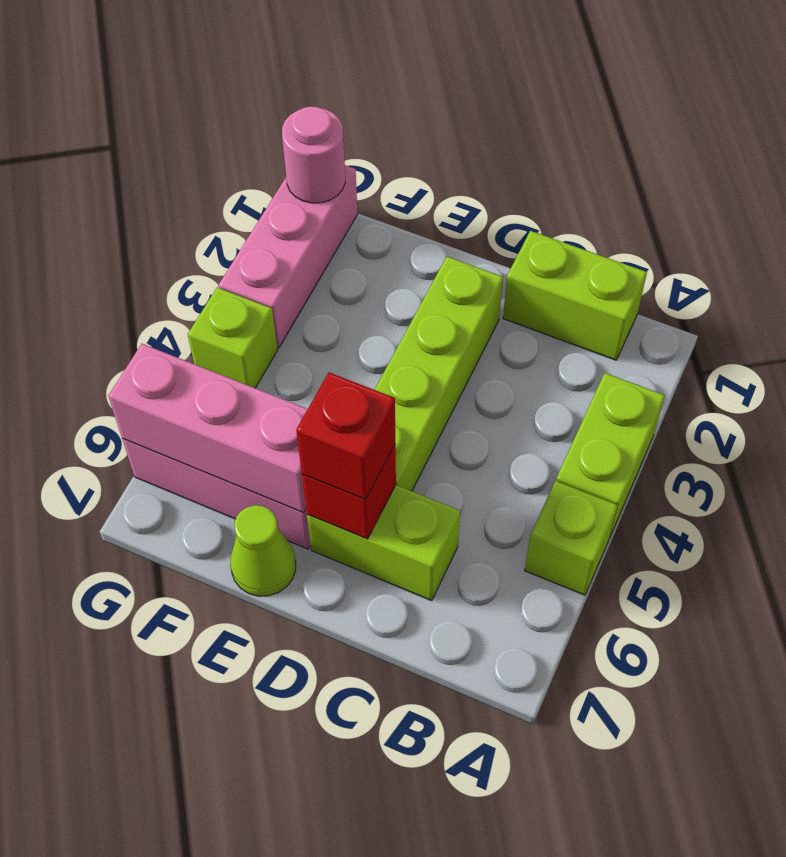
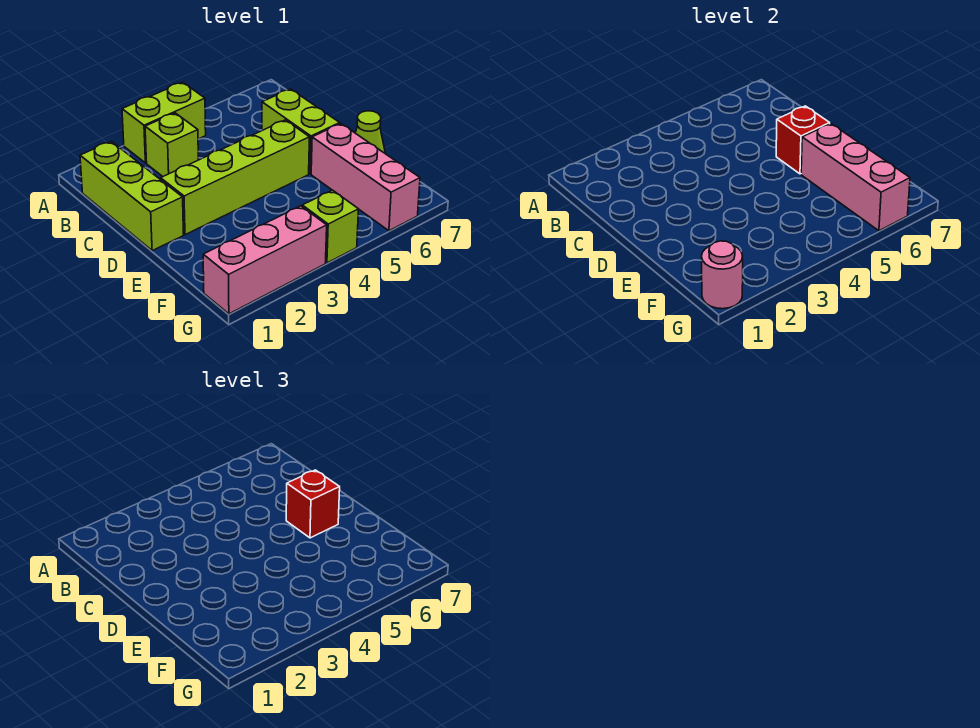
lime 1x1 brick [525,481,618,595] -> lime 1x1 brick moved to [145,113,198,176]
lime 1x2 brick [503,231,647,360] -> lime 1x3 brick [80,141,184,251]

